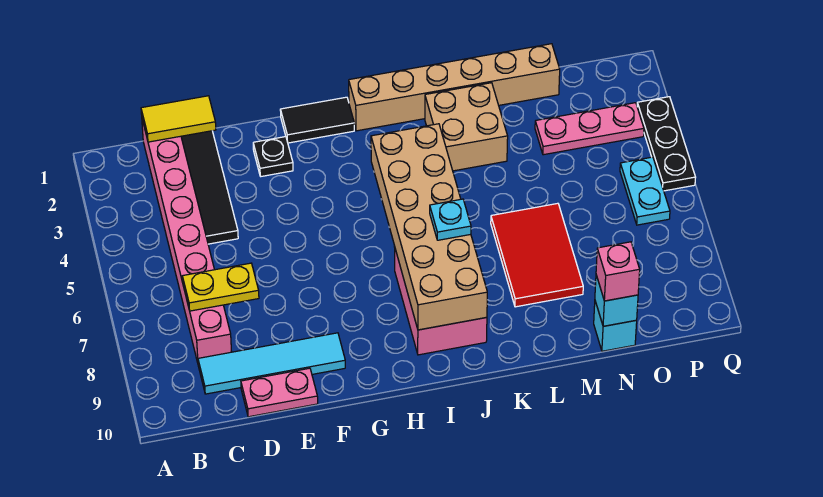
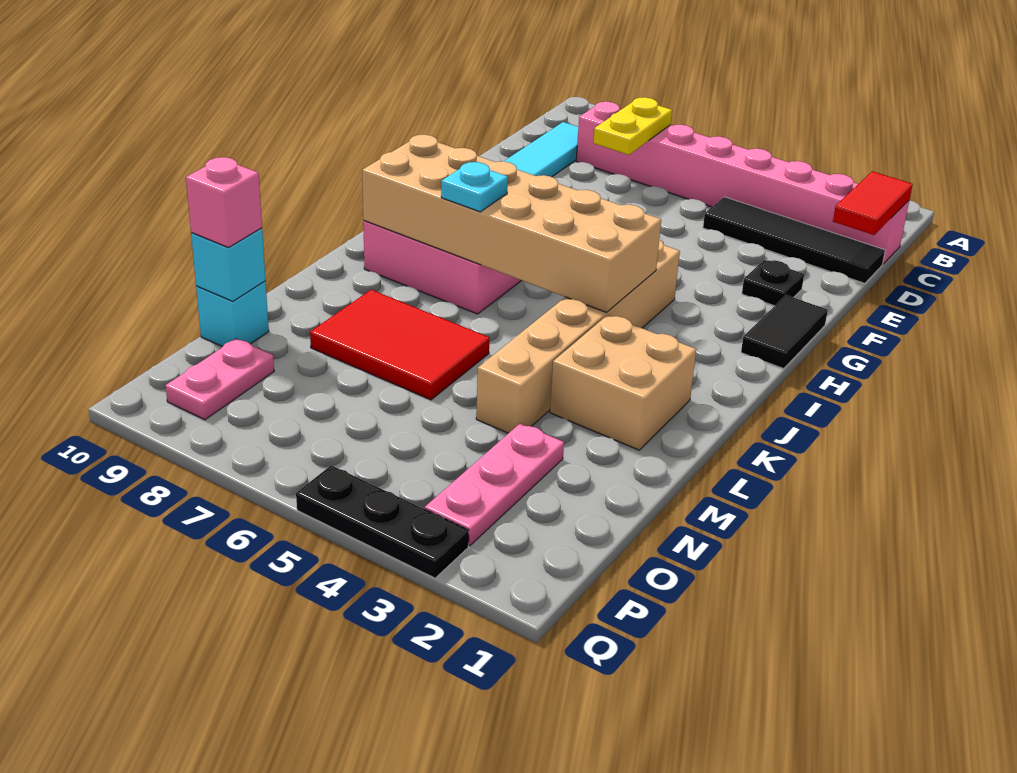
yellow 1x2 tile [141,96,216,142] -> red 1x2 tile [833,171,913,235]
pink 1x2 plate [241,368,318,417] -> pink 1x2 plate moved to [165,339,274,420]
tan 1x6 brick [349,44,560,131] -> tan 1x6 brick moved to [476,240,680,433]
cyan 1x2 plate [620,157,670,225] -> none

